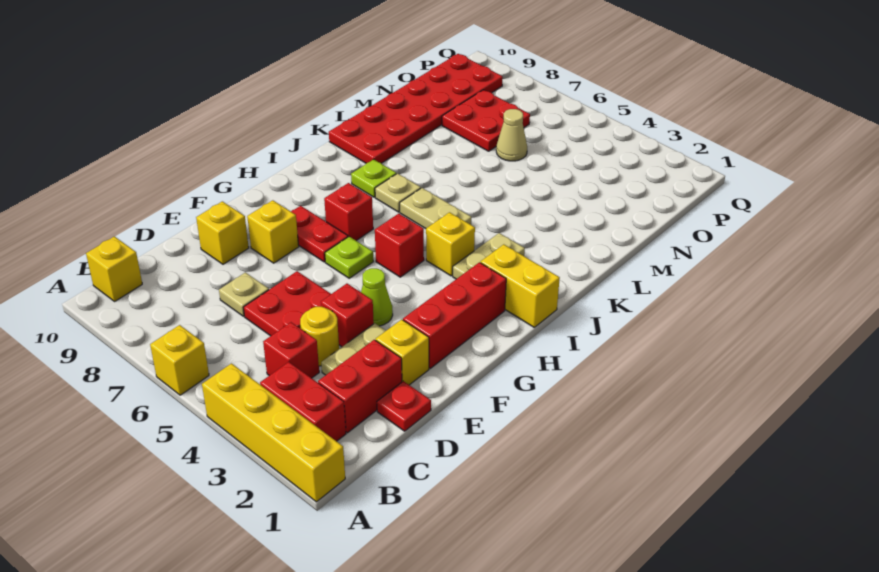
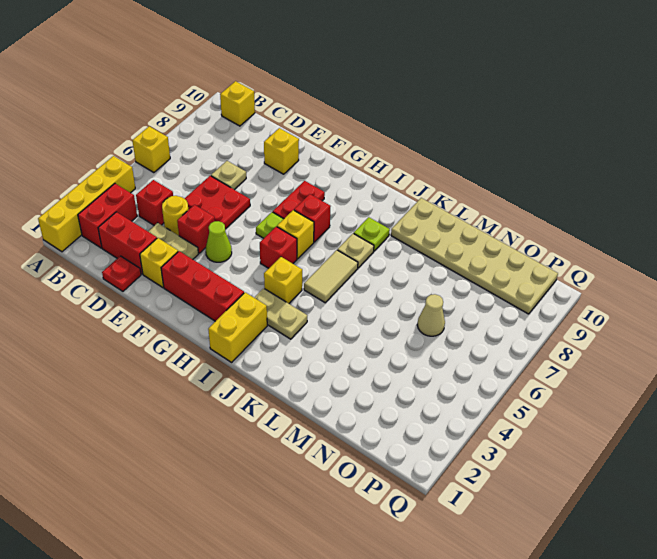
yellow 1x1 brick [247,200,299,263] -> yellow 1x1 brick moved to [277,210,314,259]
tan 1x2 plate [400,188,471,229] -> tan 1x2 tile [304,250,358,303]
red 2x6 plate [329,54,503,163] -> tan 2x6 plate [391,198,558,314]
red 2x2 plate [442,90,530,151] -> none

